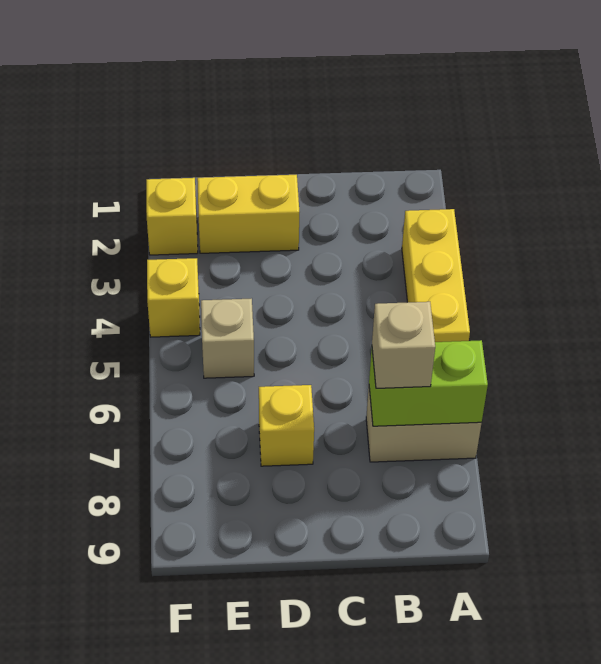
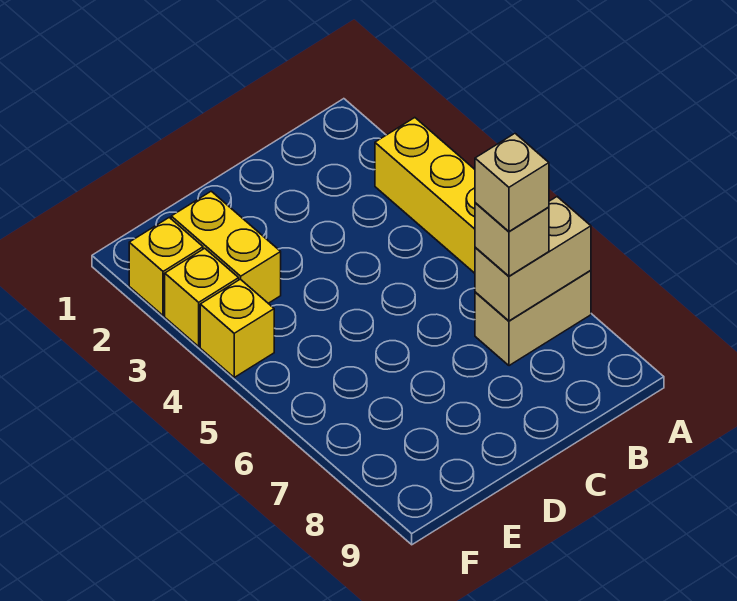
lime 1x2 brick [369,340,488,426] -> tan 1x2 brick [475,197,591,321]
yellow 1x2 brick [197,175,299,253] -> yellow 1x2 brick turned to [171,191,281,303]
yellow 1x1 brick [259,385,314,466] -> yellow 1x1 brick moved to [165,248,239,346]
tan 1x1 brick [201,299,254,378] -> tan 1x1 brick moved to [475,134,549,231]

